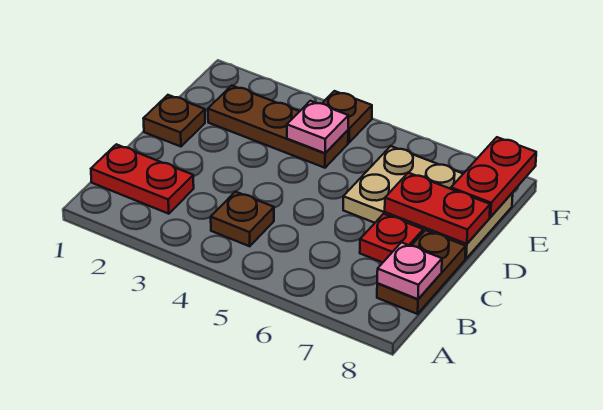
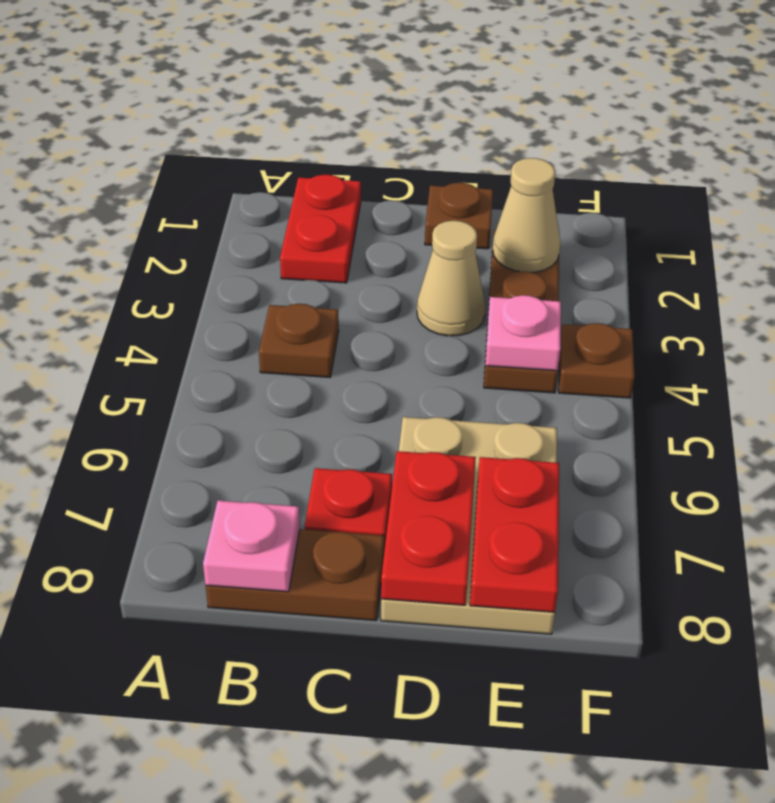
none -> tan 1x1 cone [417,221,485,336]
none -> tan 1x1 cone [493,158,560,272]
red 1x2 plate [451,137,536,217] -> red 1x2 plate turned to [470,457,559,612]

